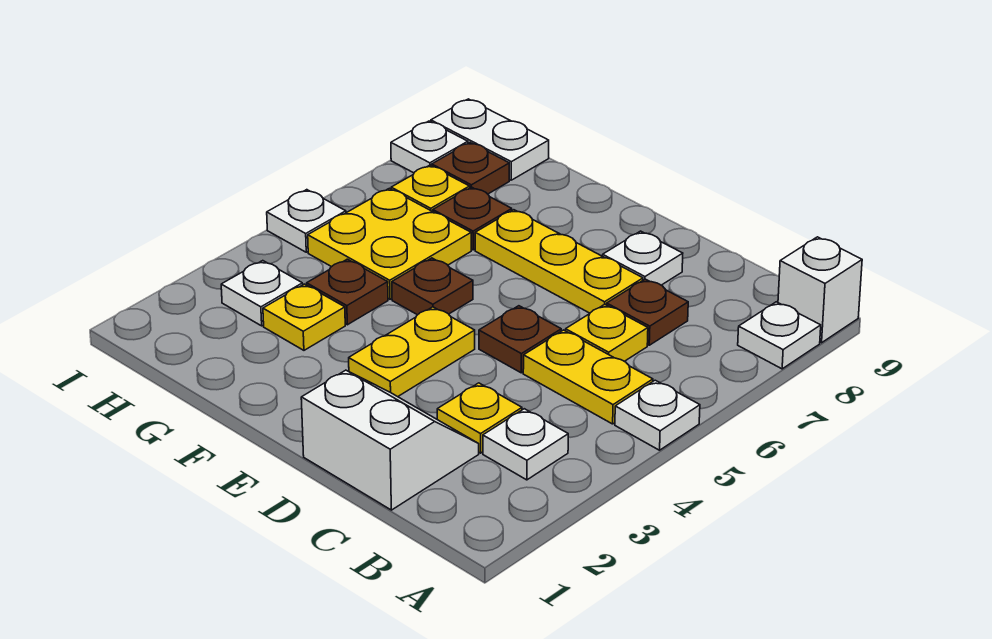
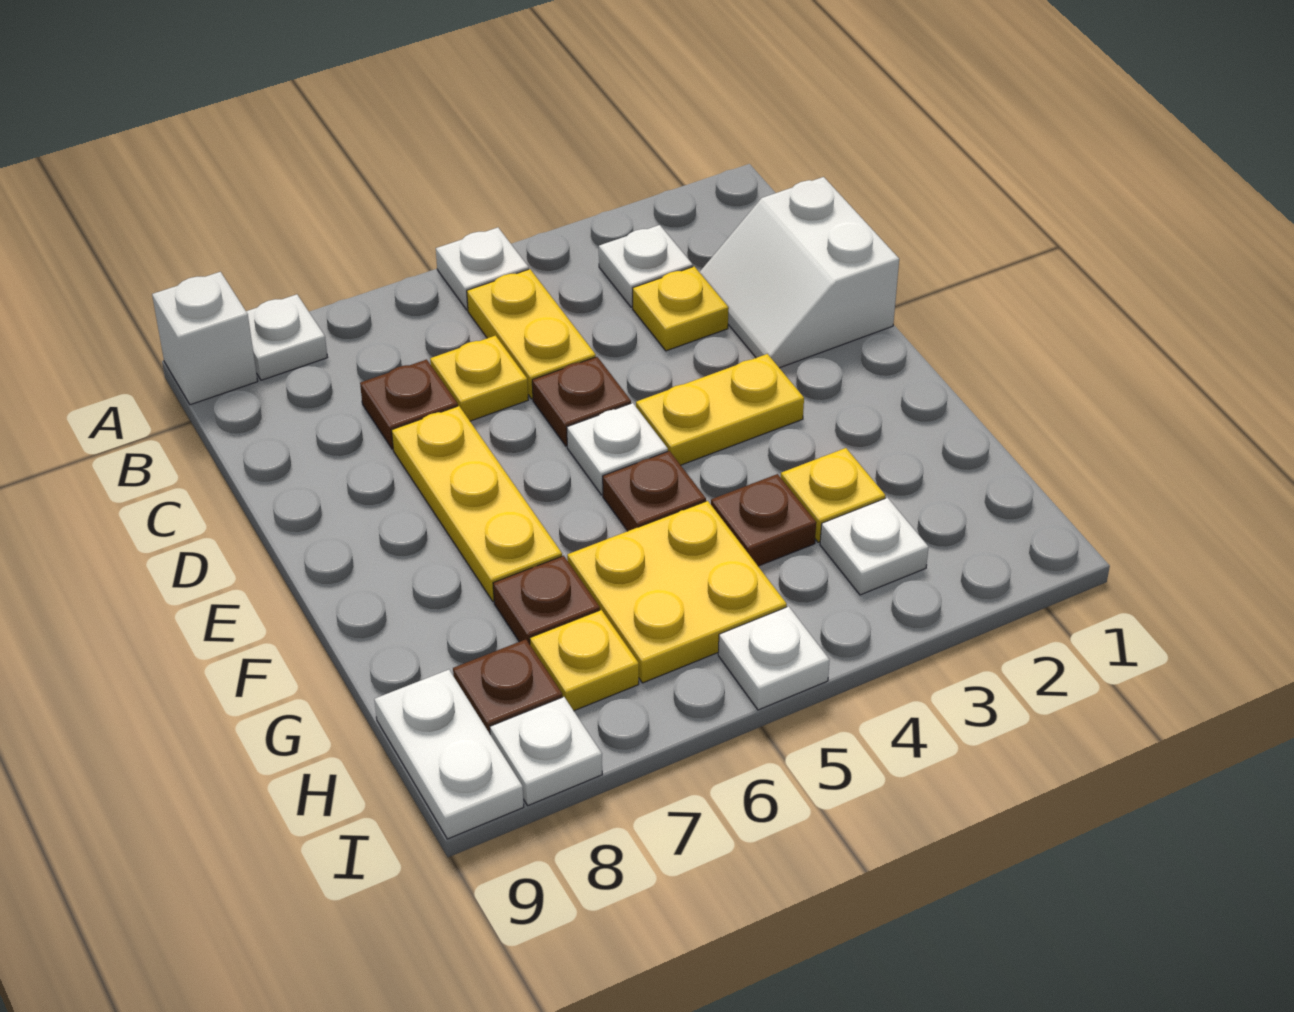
white 1x1 plate [603,231,683,285] -> white 1x1 plate moved to [567,403,668,495]

